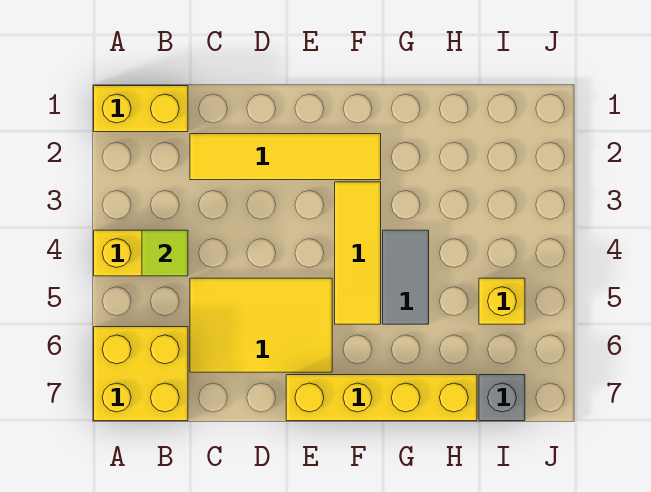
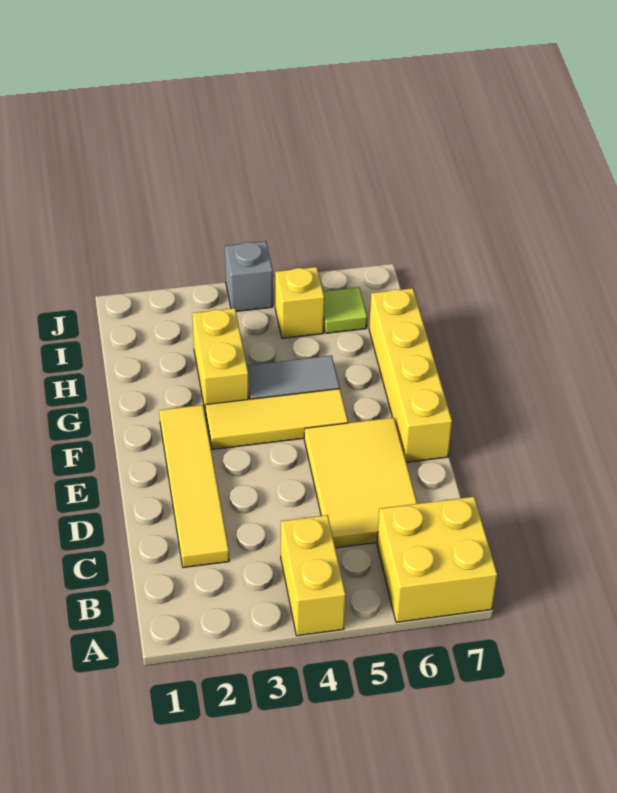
yellow 1x2 brick [94,86,188,132] -> yellow 1x2 brick moved to [192,308,249,413]
lime 1x1 tile [142,230,188,276] -> lime 1x1 tile moved to [323,287,367,333]
grey 1x1 brick [479,375,525,421] -> grey 1x1 brick moved to [225,241,273,311]

